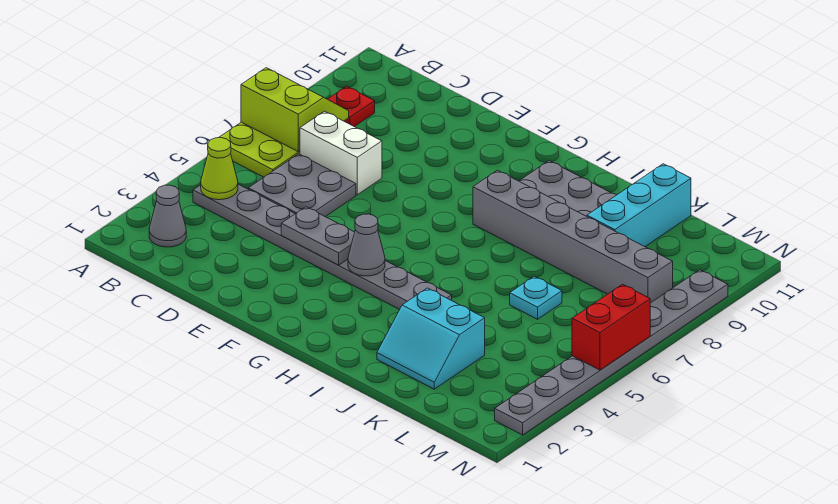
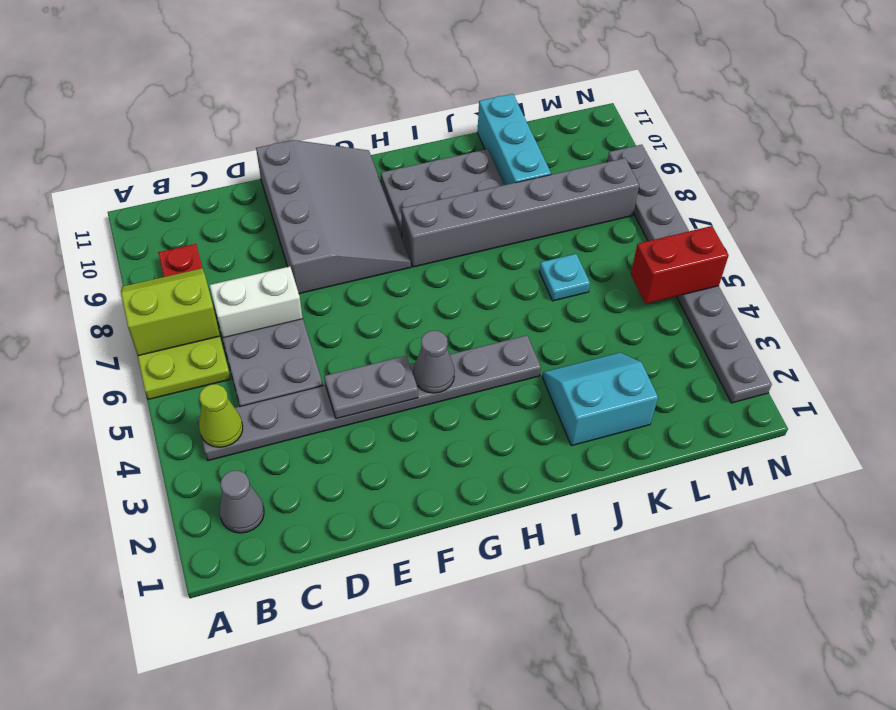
none -> grey 3x4 slope [256,140,411,294]
cyan 2x2 slope [377,288,485,389] -> cyan 2x2 slope turned to [542,353,658,446]
red 1x2 brick [572,284,650,370] -> red 1x2 brick turned to [631,226,729,304]

